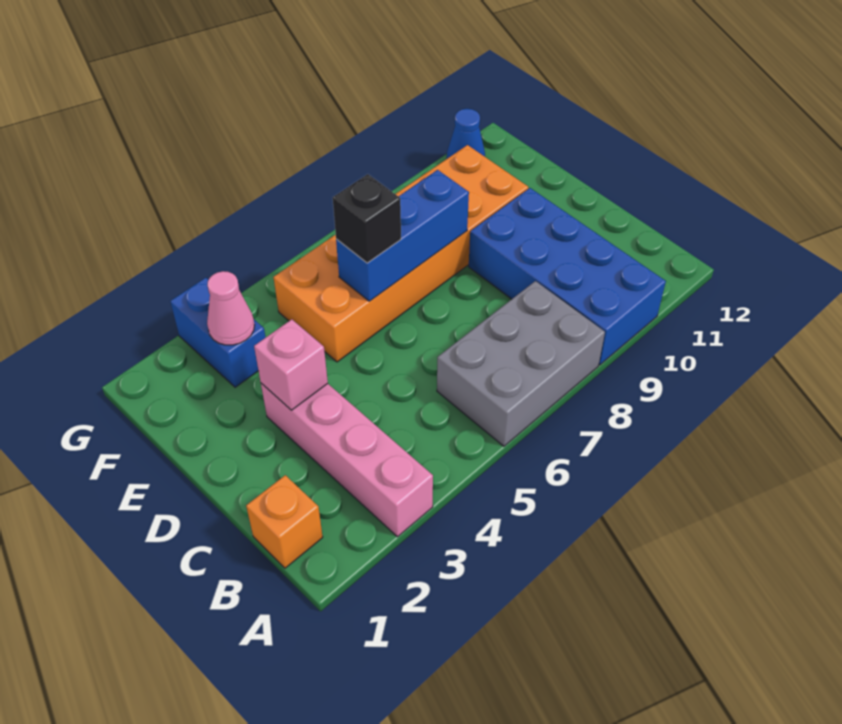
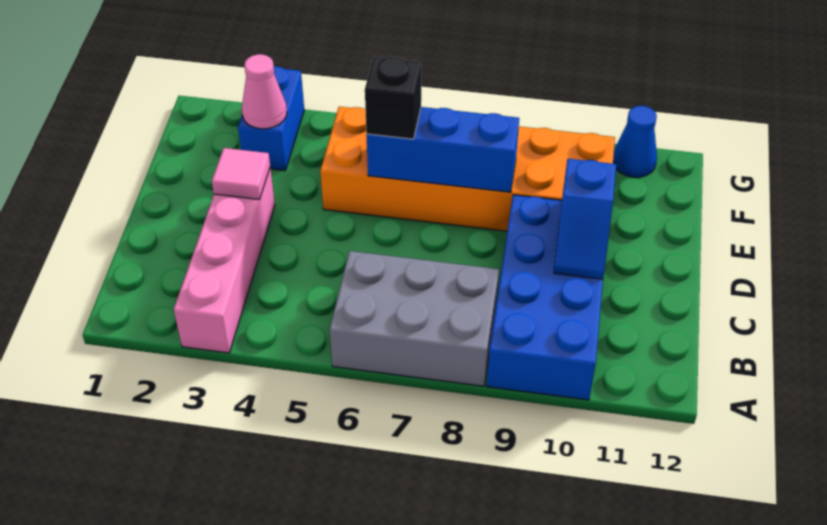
orange 1x1 brick [246,475,323,568] -> none
none -> blue 1x2 slope [554,159,616,279]
pink 1x1 brick [254,319,328,410] -> pink 1x1 tile [212,148,270,200]

